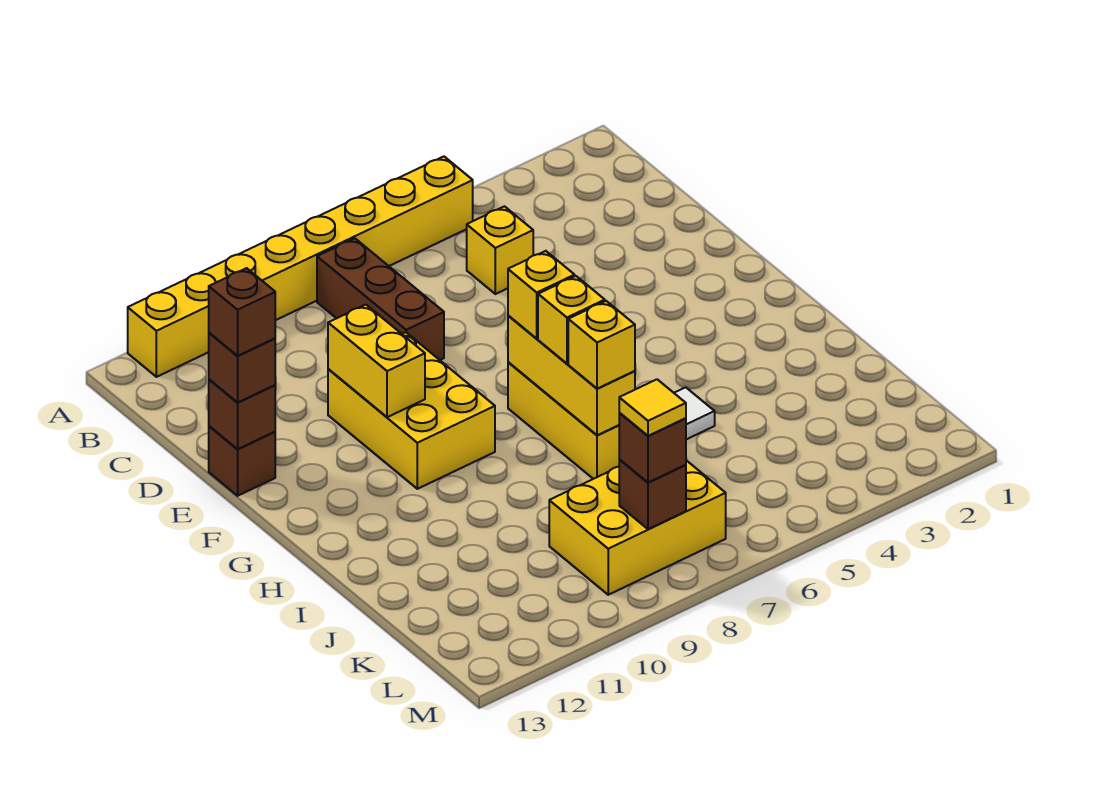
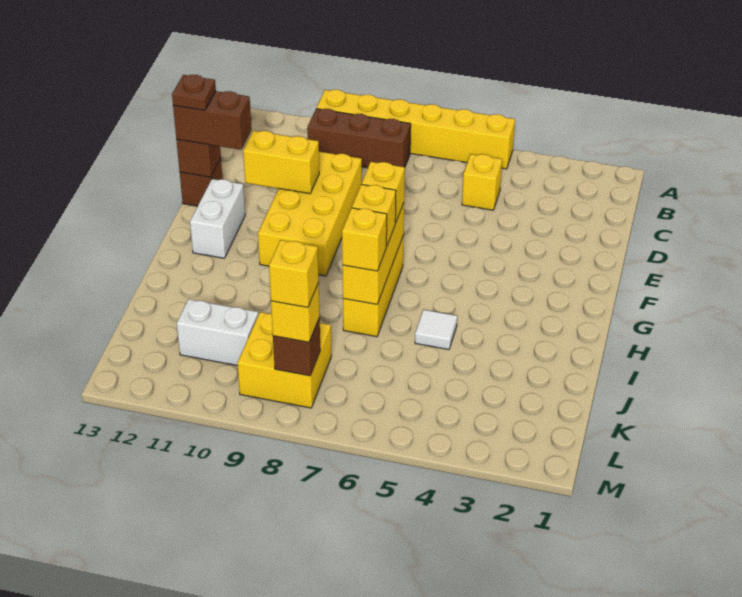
yellow 1x8 brick [128,157,473,377] -> yellow 1x6 brick [317,90,515,169]
brown 1x3 brick [317,238,444,360] -> brown 1x3 brick turned to [307,109,411,168]
yellow 2x3 brick [328,332,495,489] -> yellow 2x4 brick [258,152,362,276]
yellow 1x2 brick [328,305,425,417] -> yellow 1x2 brick turned to [243,131,319,194]
brown 1x1 brick [209,333,275,402] -> brown 1x2 brick [173,91,252,150]
brown 1x1 brick [209,268,275,356] -> brown 1x1 plate [172,75,216,110]
none -> white 1x2 brick [190,179,245,258]
yellow 2x3 brick [549,460,726,595] -> yellow 2x2 brick [237,312,331,408]
none -> white 1x2 brick [177,299,258,366]
brown 1x1 brick [619,413,686,482] -> yellow 1x1 brick [271,283,320,342]
yellow 1x1 tile [619,379,686,436] -> yellow 1x1 brick [269,240,319,308]

